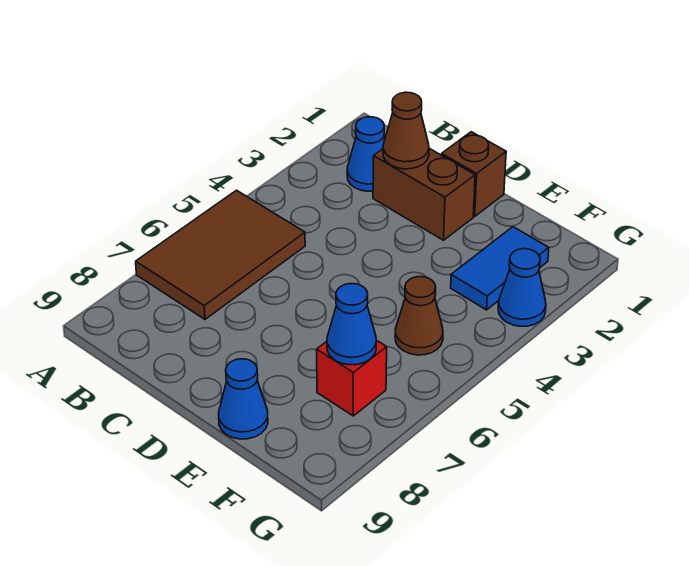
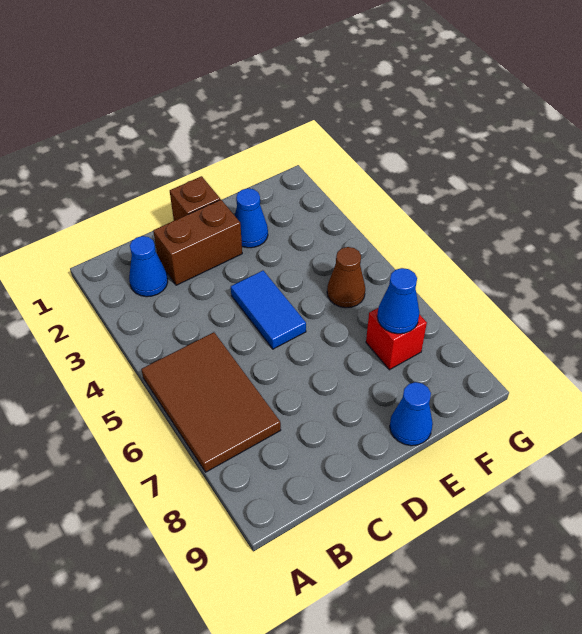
brown 1x1 cone [383,92,429,169] -> none
blue 1x2 tile [451,227,549,310] -> blue 1x2 tile moved to [231,271,306,349]
blue 1x1 cone [498,249,546,326] -> blue 1x1 cone moved to [235,188,268,248]

